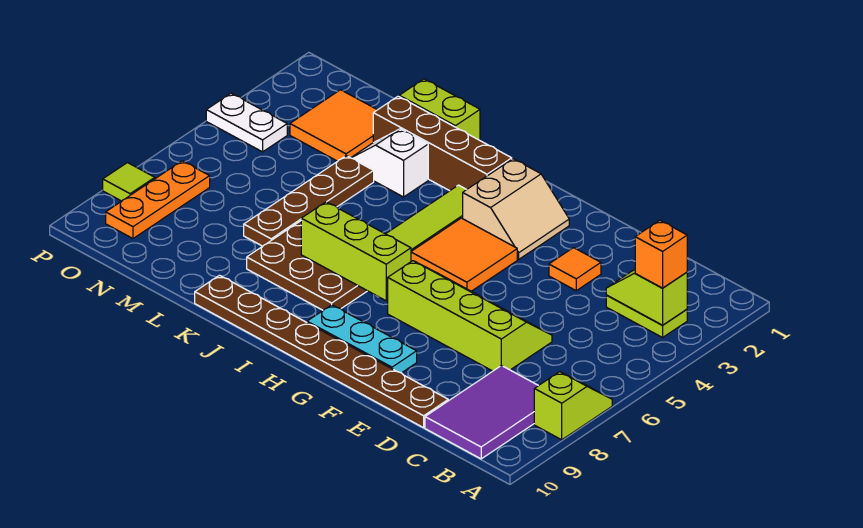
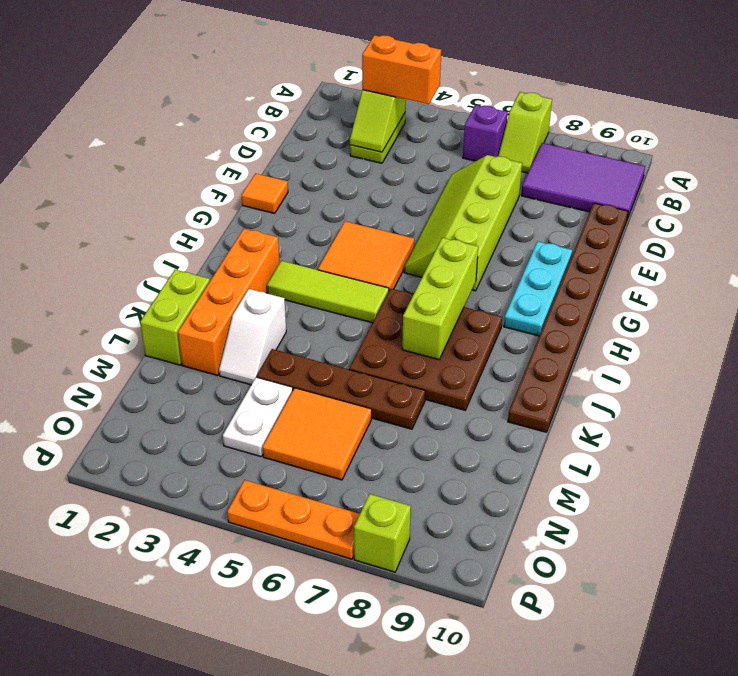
lime 1x2 slope [534,372,612,440] -> lime 1x2 slope turned to [499,92,552,173]
orange 1x1 brick [635,220,687,288] -> orange 1x2 brick [362,35,441,104]
none -> purple 1x1 brick [463,105,508,161]
orange 1x1 tile [549,248,601,291] -> orange 1x1 tile moved to [242,174,288,213]
tan 2x2 slope [463,159,569,259] -> none
brown 1x4 brick [373,96,512,191] -> orange 1x4 brick [178,229,279,376]
orange 2x2 tile [290,90,377,161] -> orange 2x2 tile moved to [263,388,372,480]
white 1x2 plate [206,93,287,152] -> white 1x2 plate moved to [223,377,293,457]
orange 1x3 plate [106,161,210,238] -> orange 1x3 plate moved to [227,480,360,559]
lime 1x1 tile [103,163,155,201] -> lime 1x1 brick [354,494,411,572]

